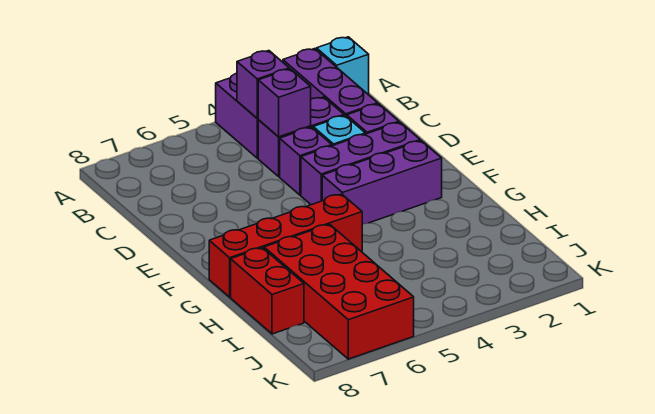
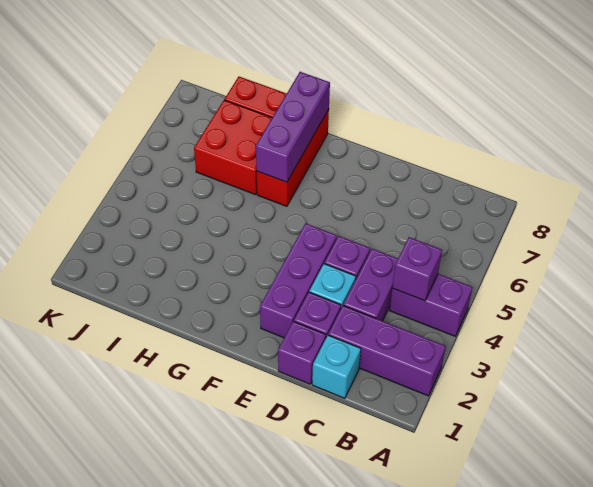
cyan 1x1 brick [316,37,369,94] -> cyan 1x1 brick moved to [312,335,361,398]
purple 1x1 brick [258,69,311,137] -> purple 1x1 brick moved to [278,321,326,384]
purple 1x3 brick [322,141,442,224] -> purple 1x3 brick moved to [256,72,330,182]
red 1x4 brick [209,194,362,297] -> red 1x3 brick [257,109,329,206]
red 2x4 brick [264,224,414,359] -> red 2x2 brick [194,100,272,195]

